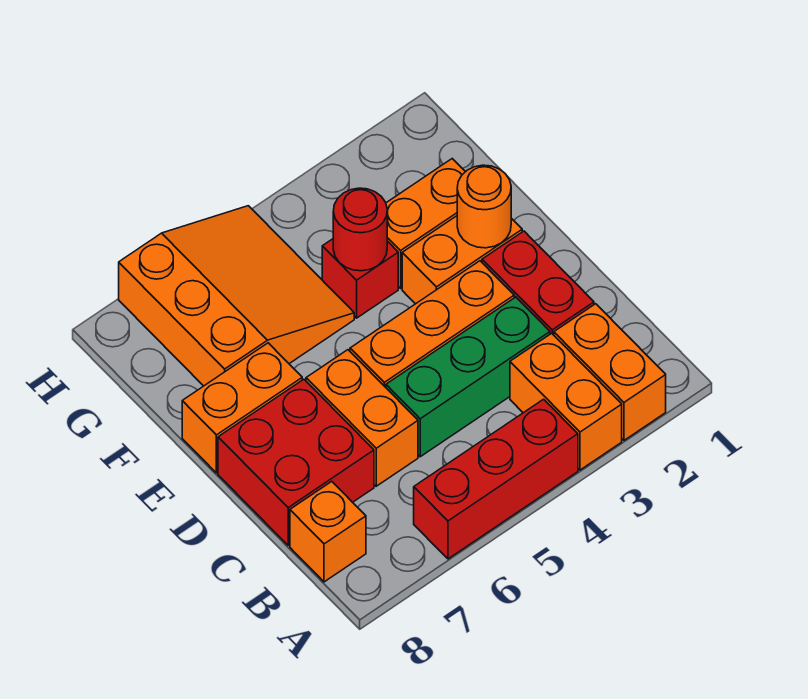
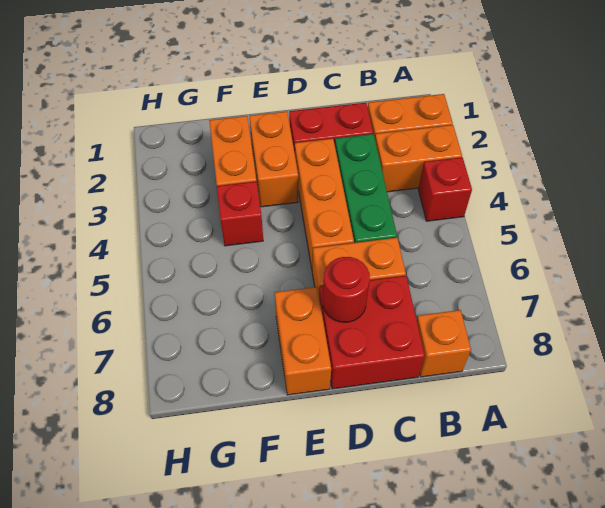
red 1x3 brick [414,399,578,559] -> red 1x1 brick [418,157,472,221]
orange 1x1 round brick [457,165,511,248] -> none
red 1x1 round brick [333,188,387,271] -> red 1x1 round brick moved to [323,257,370,322]
orange 3x3 slope [119,206,354,386] -> none

